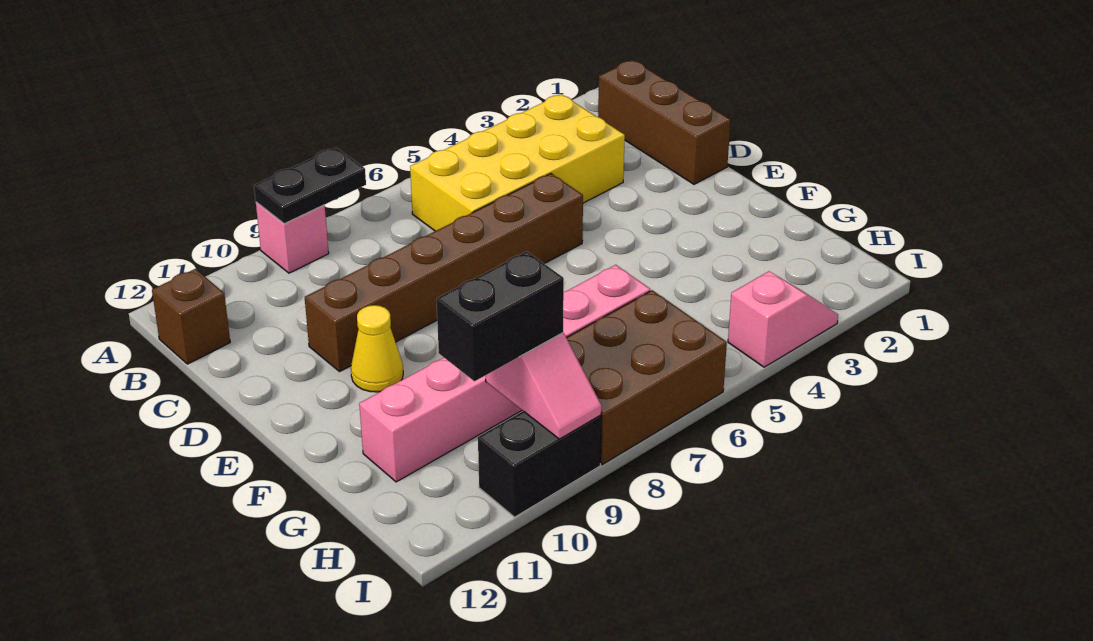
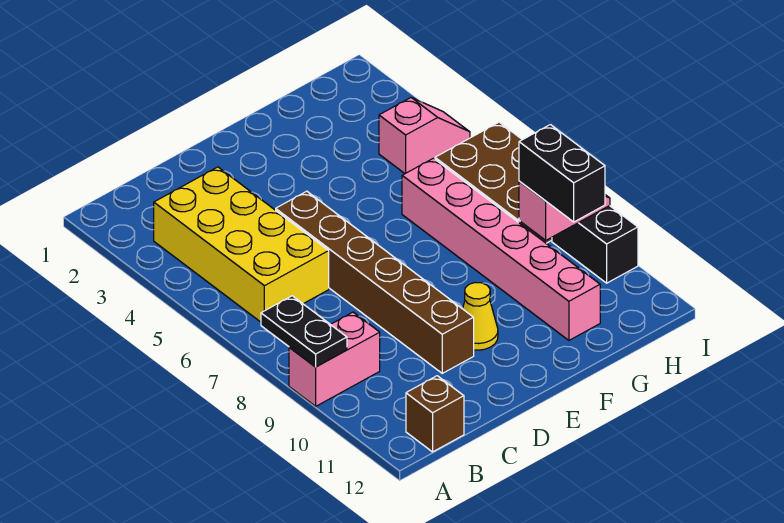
pink 1x1 brick [256,202,329,273] -> pink 1x2 brick [289,312,380,406]
brown 1x3 brick [598,60,730,184] -> none
pink 1x2 slope [728,271,838,367] -> pink 1x2 slope turned to [379,98,470,174]

